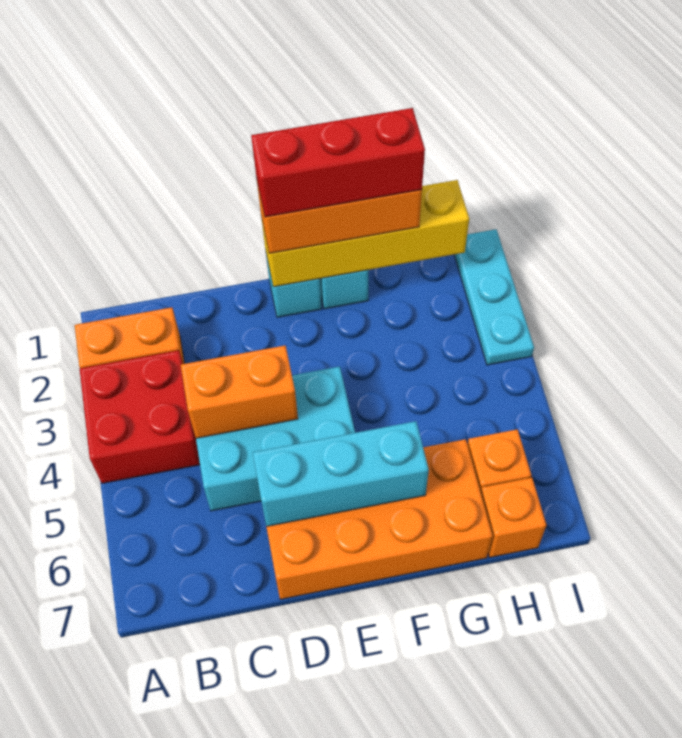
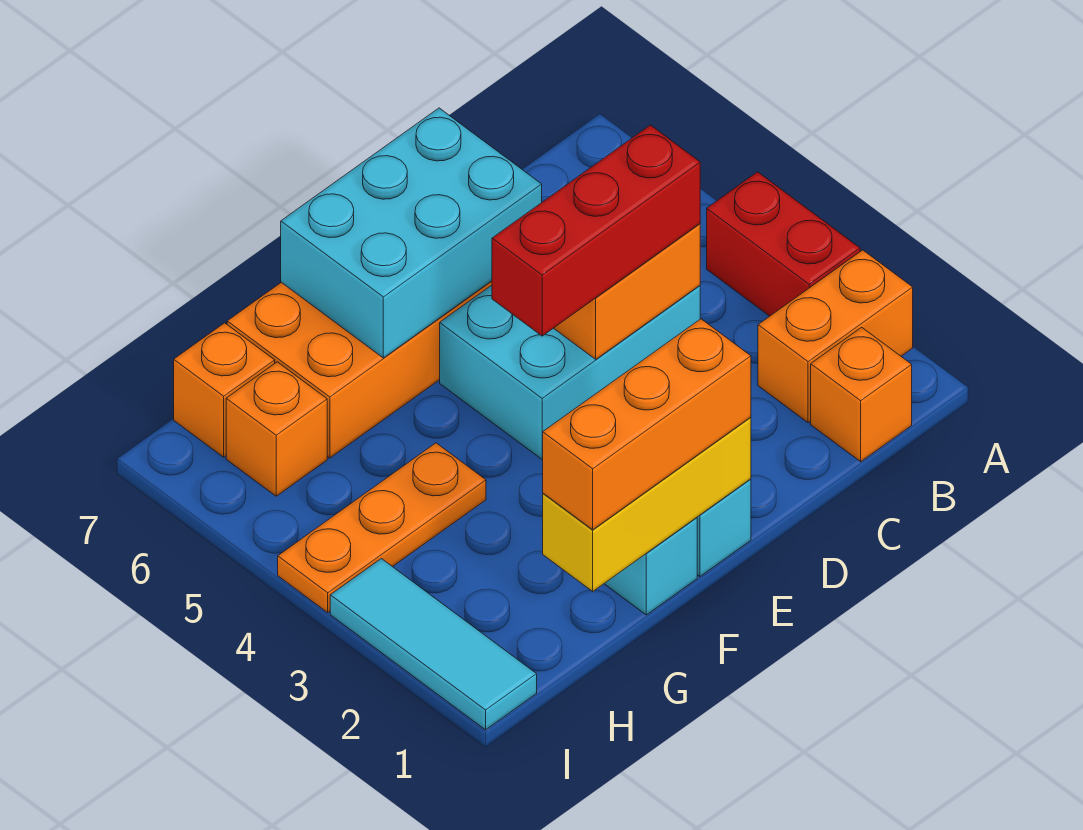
red 2x2 brick [80,350,200,483] -> red 1x2 brick [707,172,860,316]
none -> orange 1x1 brick [811,327,912,462]
cyan 1x3 brick [253,421,429,526] -> cyan 2x3 brick [281,108,542,358]
yellow 1x4 brick [261,180,469,287] -> yellow 1x3 brick [543,417,751,591]
red 1x3 brick [251,108,425,217] -> red 1x3 brick moved to [492,125,700,336]
none -> orange 1x3 plate [278,443,486,613]
cyan 1x3 plate [454,229,534,365] -> cyan 1x3 tile [330,559,537,730]

